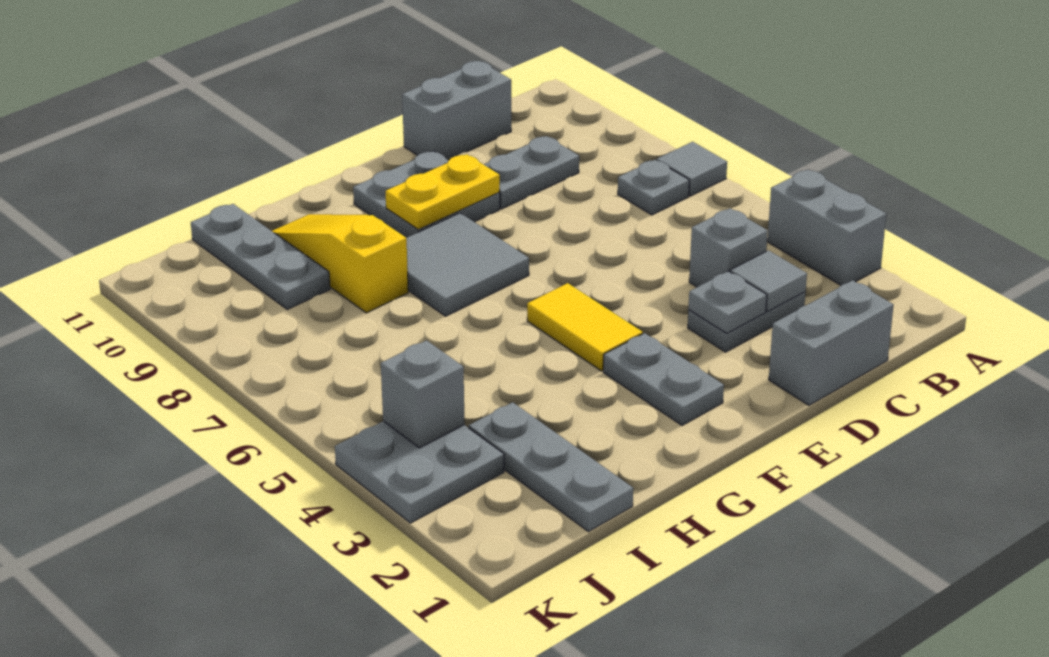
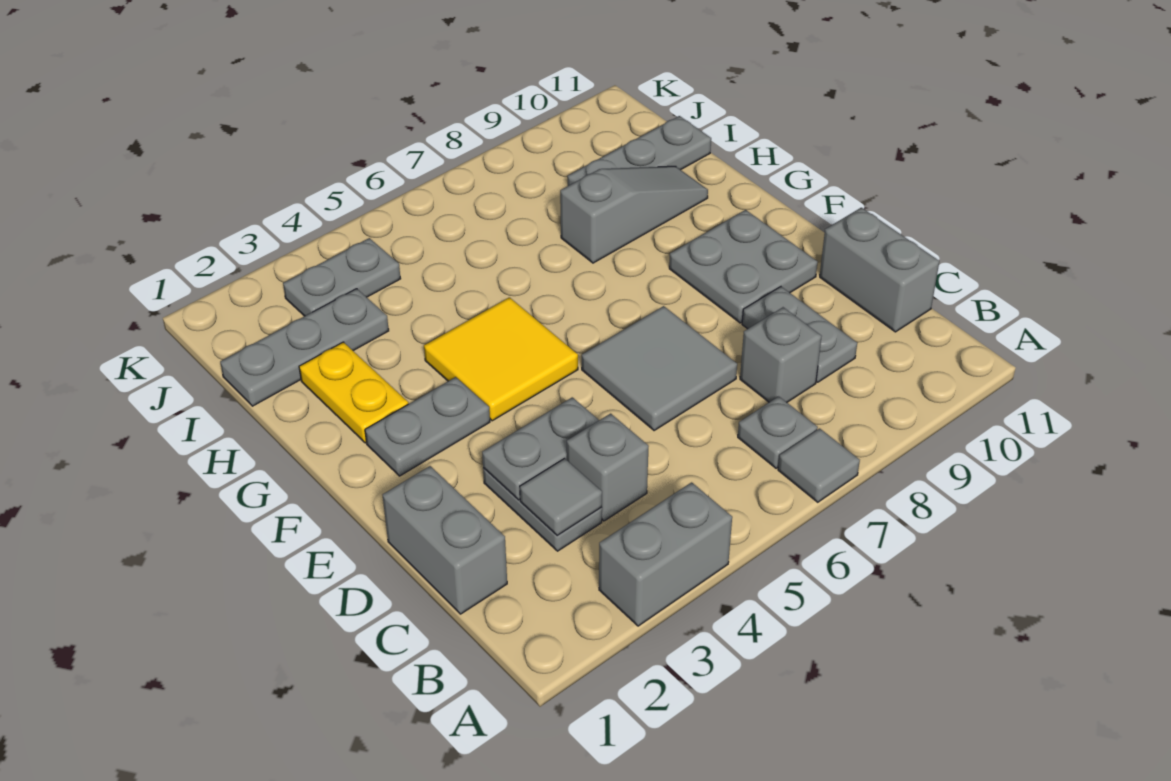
grey 1x1 plate [688,271,767,333] -> grey 1x2 plate [482,397,599,500]
yellow 1x2 plate [385,154,500,230] -> yellow 1x2 plate moved to [299,342,408,443]
yellow 1x2 tile [527,283,643,371] -> yellow 2x2 tile [424,297,578,421]
grey 2x2 tile [406,213,529,316] -> grey 2x2 tile moved to [582,306,737,431]
yellow 1x3 slope [272,214,408,313] -> grey 1x3 slope [560,166,708,263]
grey 2x2 plate [335,421,504,523] -> grey 1x2 plate [283,238,401,316]
grey 1x1 brick [381,340,465,448] -> grey 1x1 brick moved to [740,307,822,402]

